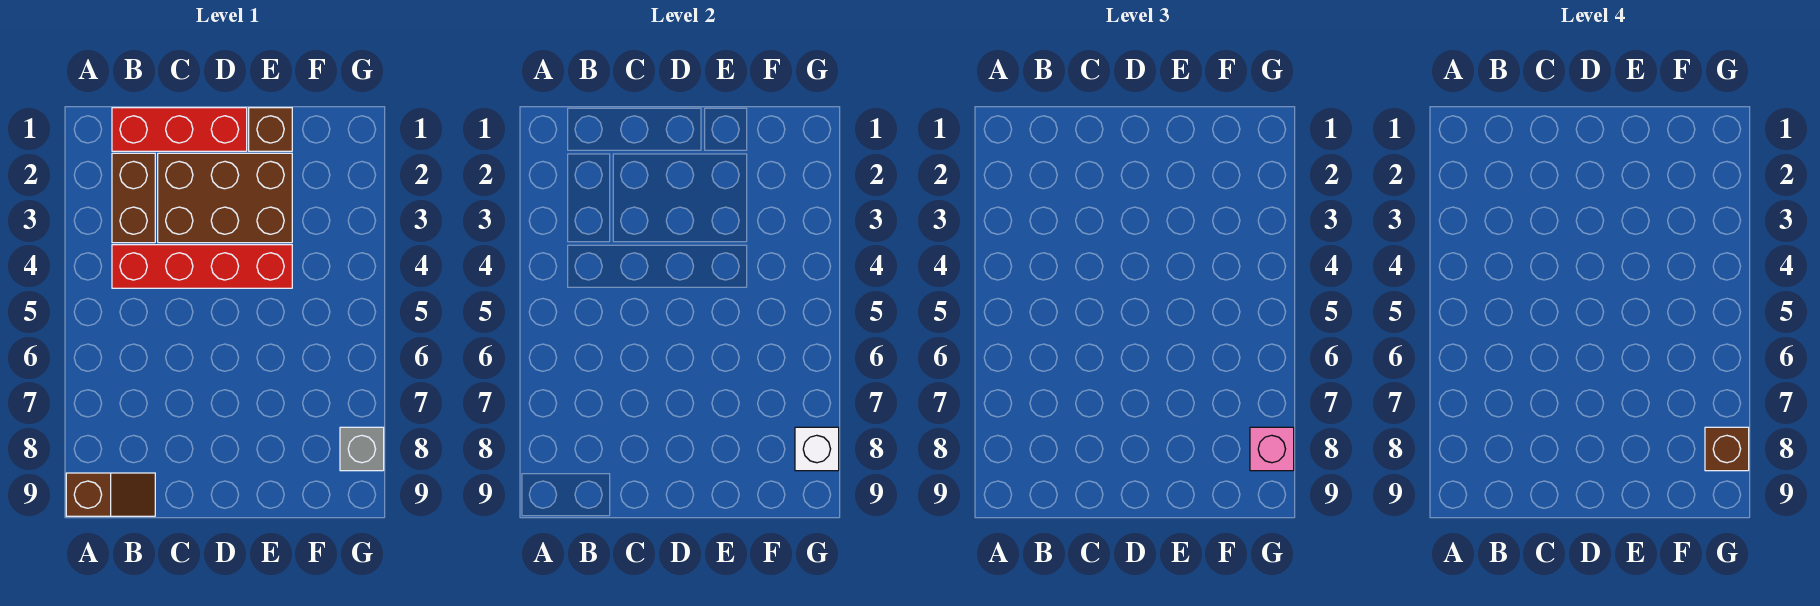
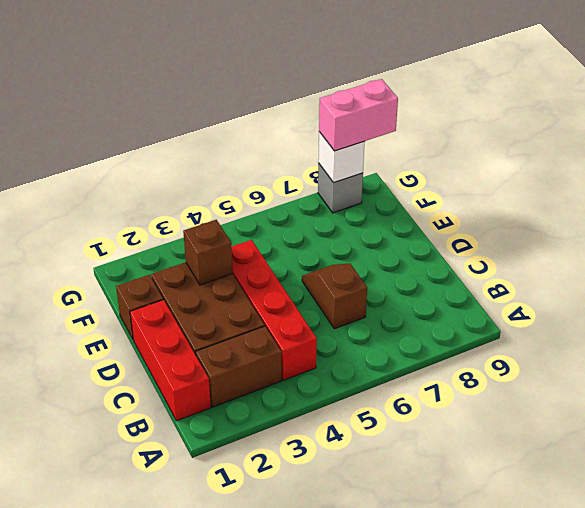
brown 1x2 slope [66,473,155,516] -> brown 1x2 slope moved to [302,264,367,329]
pink 1x1 brick [1250,427,1294,471] -> pink 1x2 brick [319,79,398,151]
brown 1x1 brick [1705,427,1749,471] -> brown 1x1 brick moved to [183,220,233,285]

